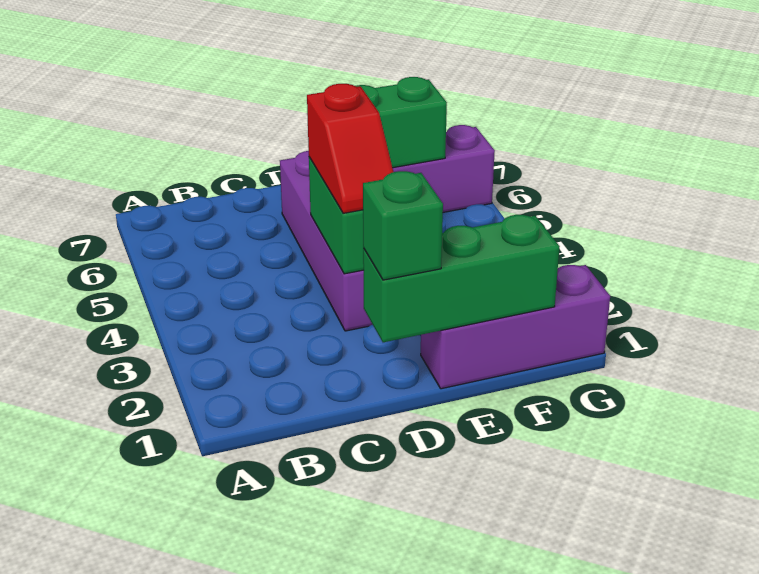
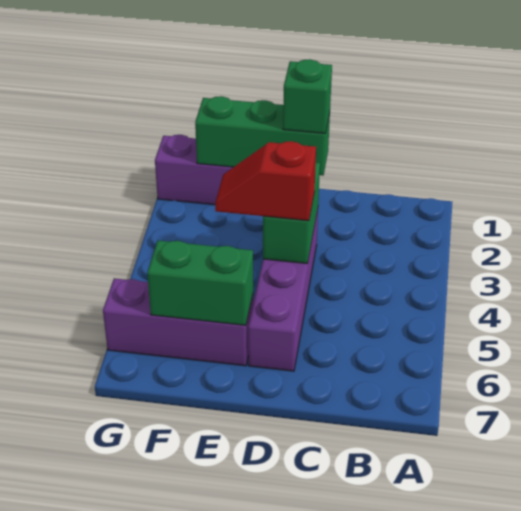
red 1x2 slope [307,84,393,213] -> red 1x2 slope turned to [215,141,316,221]

